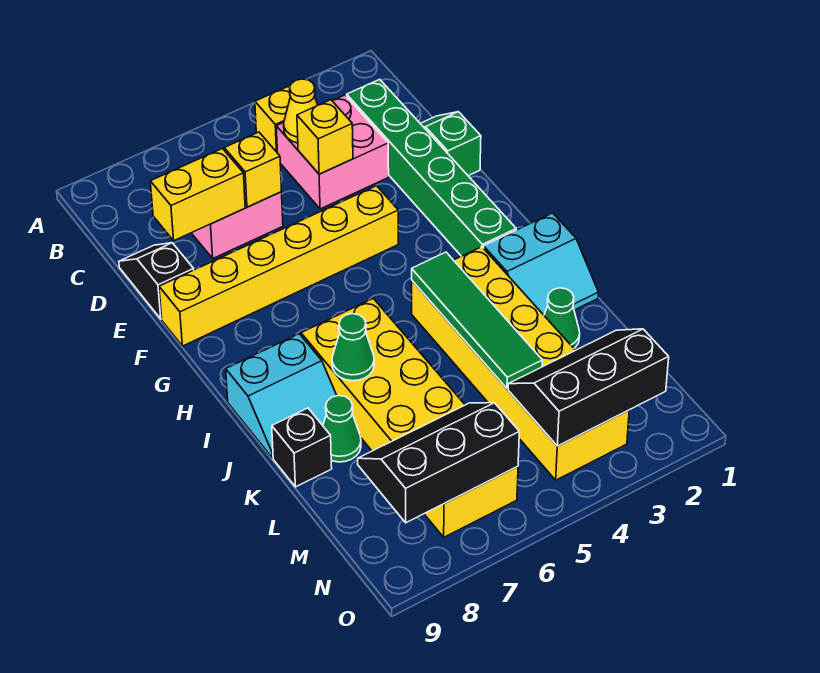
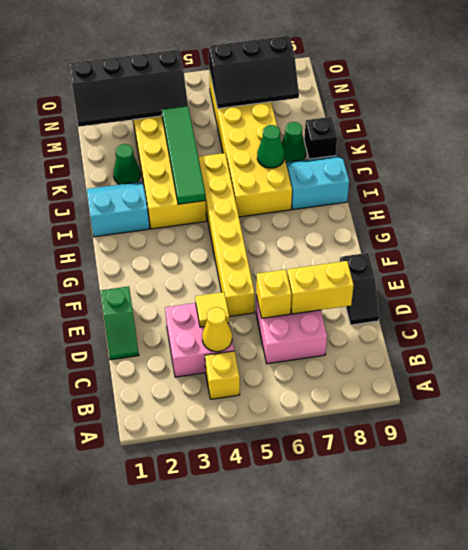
green 1x6 brick [347,79,516,256] -> none
yellow 1x1 brick [297,100,353,174] -> yellow 1x1 tile [195,292,229,327]
yellow 1x6 brick [159,186,398,346] -> yellow 1x6 brick turned to [199,153,255,316]
black 2x3 slope [508,329,669,446] -> black 2x4 slope [70,50,188,127]

